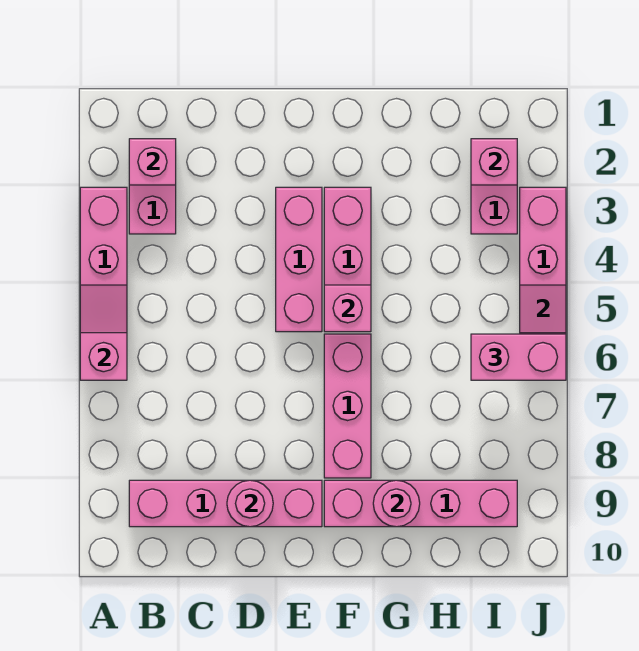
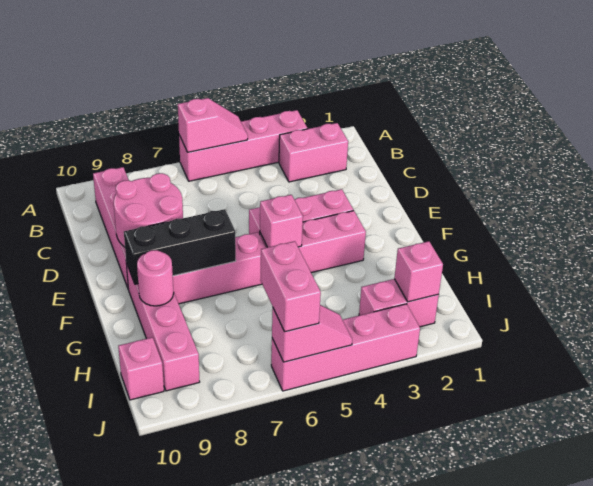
pink 1x1 brick [129,139,176,185] -> pink 1x1 brick moved to [118,337,164,400]
pink 1x1 round brick [227,480,273,527] -> pink 2x2 round brick [114,173,183,247]
none -> black 1x3 brick [124,209,236,284]

